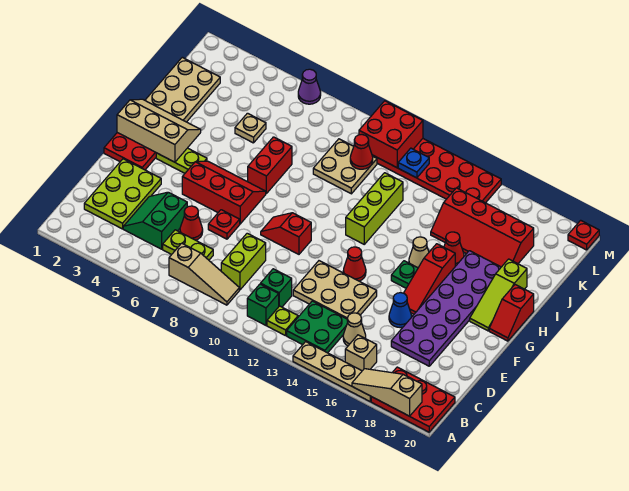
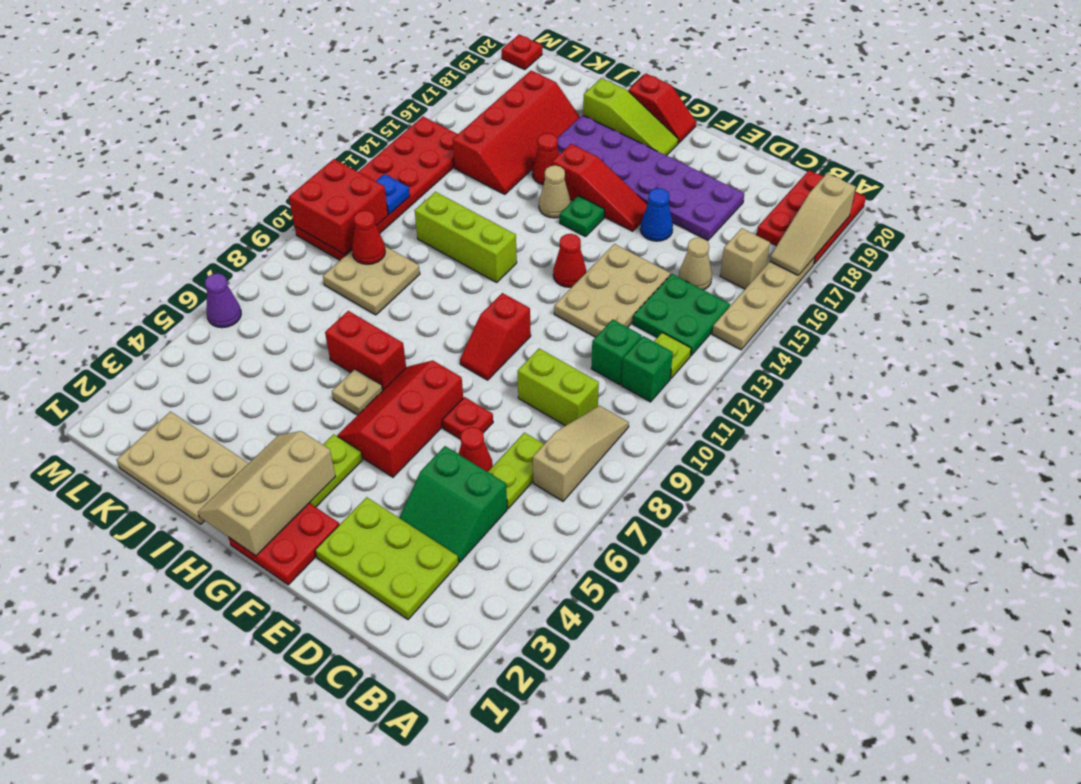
tan 1x1 plate [235,113,266,143] -> tan 1x1 plate moved to [332,369,383,415]

